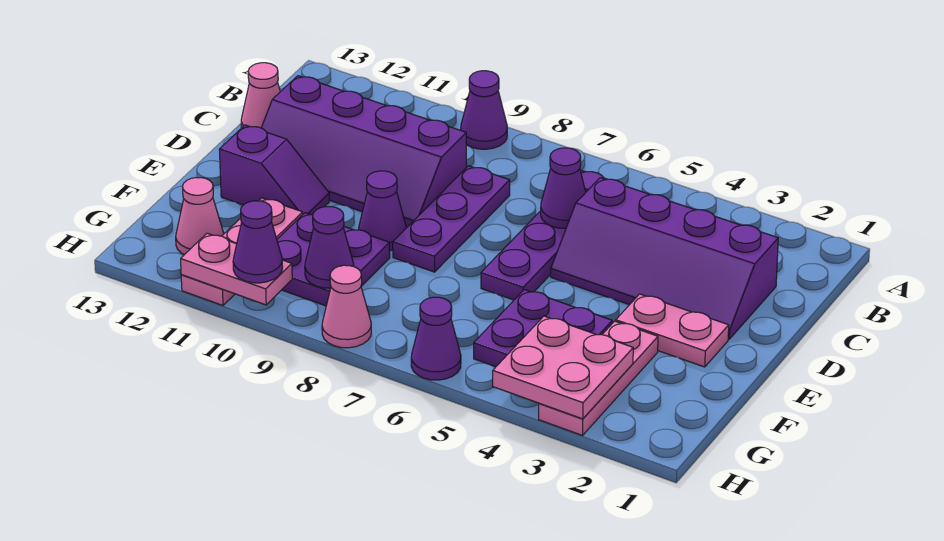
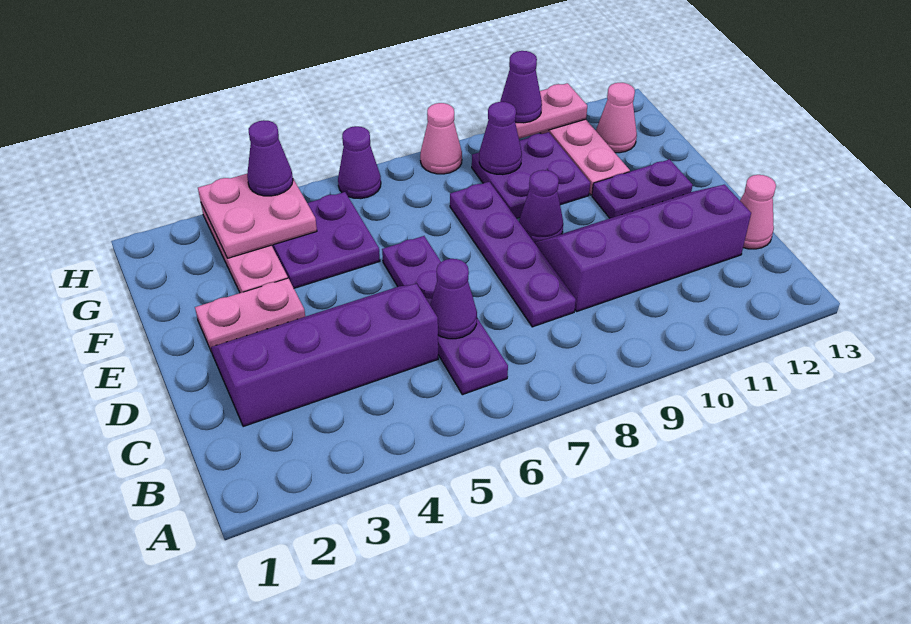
purple 1x1 cone [461,71,507,149] -> purple 1x1 cone moved to [247,120,293,196]
purple 1x3 plate [393,166,510,272] -> purple 1x4 plate [450,182,576,327]
purple 1x2 slope [219,125,329,215] -> purple 1x2 plate [592,159,693,218]

